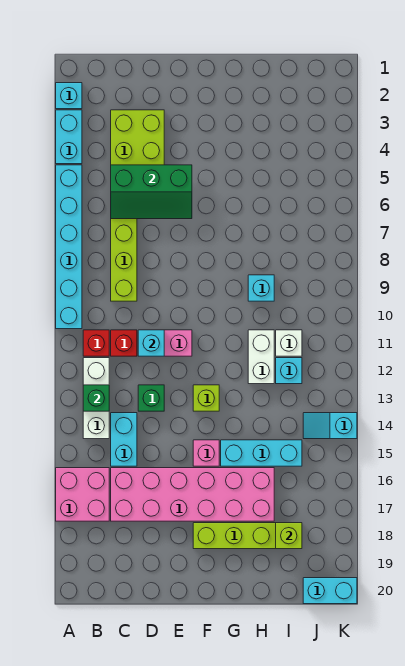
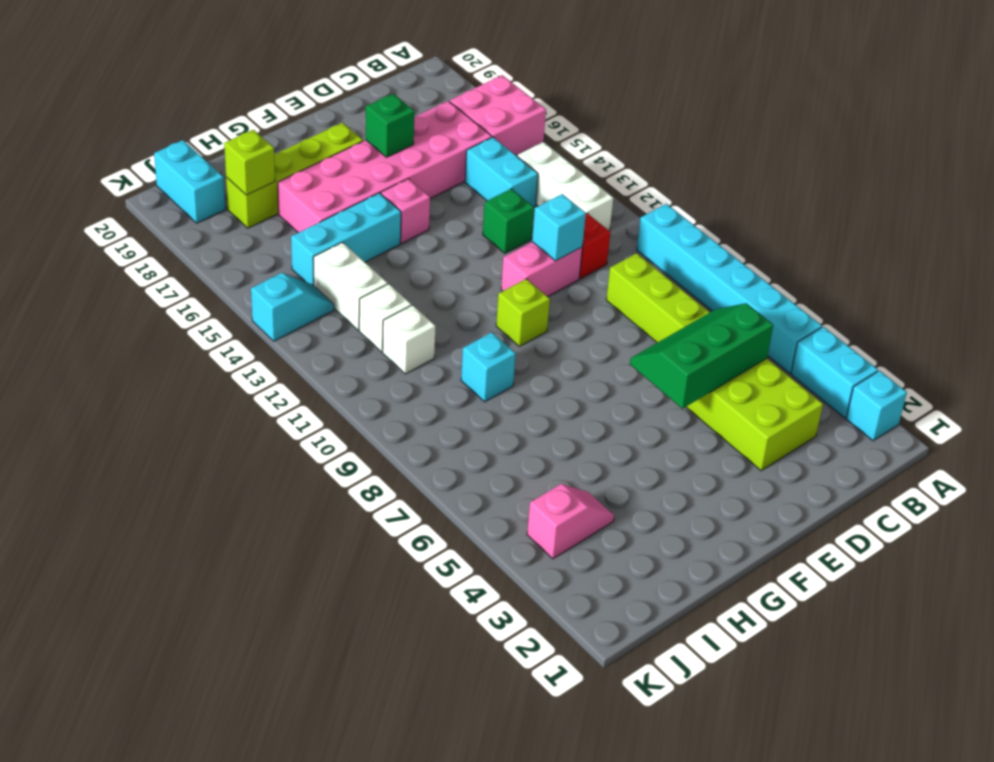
red 1x1 brick [83,330,109,356] -> none
green 1x1 brick [83,385,109,411] -> green 1x1 brick moved to [366,94,414,157]
lime 1x1 brick [193,385,219,411] -> lime 1x1 brick moved to [496,279,550,346]
white 1x2 brick [248,330,274,384] -> white 1x2 brick moved to [313,242,388,330]
none -> pink 1x2 slope [527,484,614,559]
cyan 1x1 brick [276,358,302,384] -> white 1x1 brick [359,284,411,352]
cyan 1x2 brick [303,578,357,604] -> cyan 1x2 brick turned to [154,140,225,223]

